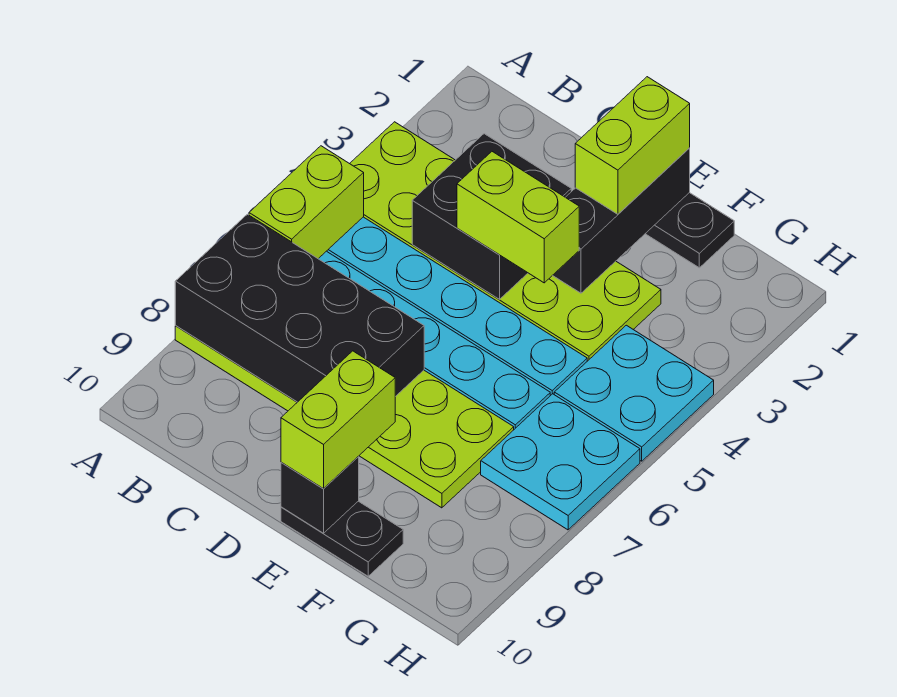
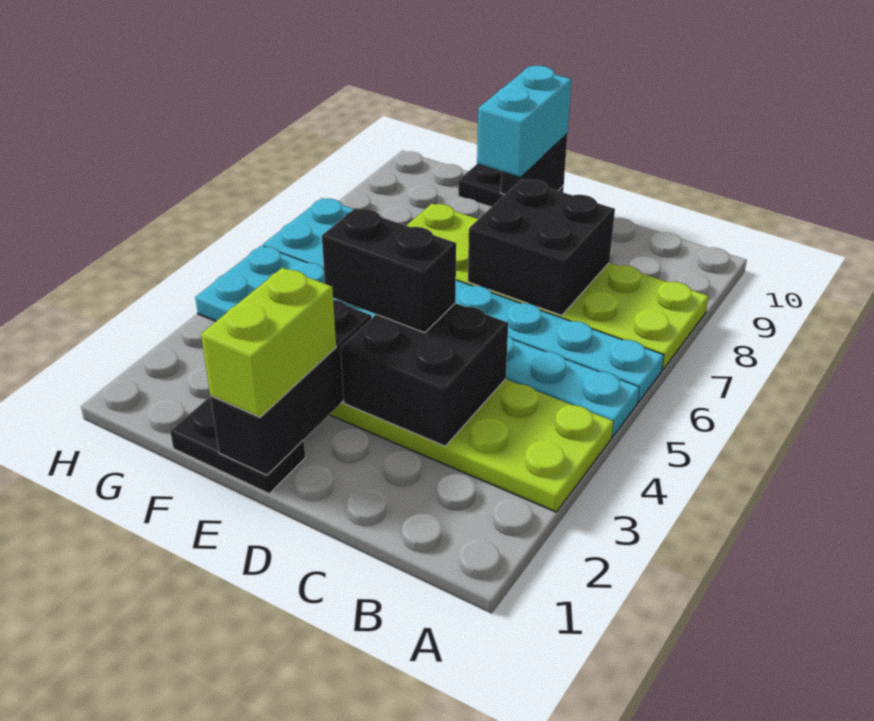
lime 1x2 brick [249,146,364,259] -> none
black 2x4 brick [175,214,424,402] -> black 2x2 brick [468,179,615,315]
lime 1x2 brick [457,152,579,283] -> black 1x2 brick [322,208,456,333]
lime 1x2 brick [281,351,395,489] -> cyan 1x2 brick [477,66,572,177]

